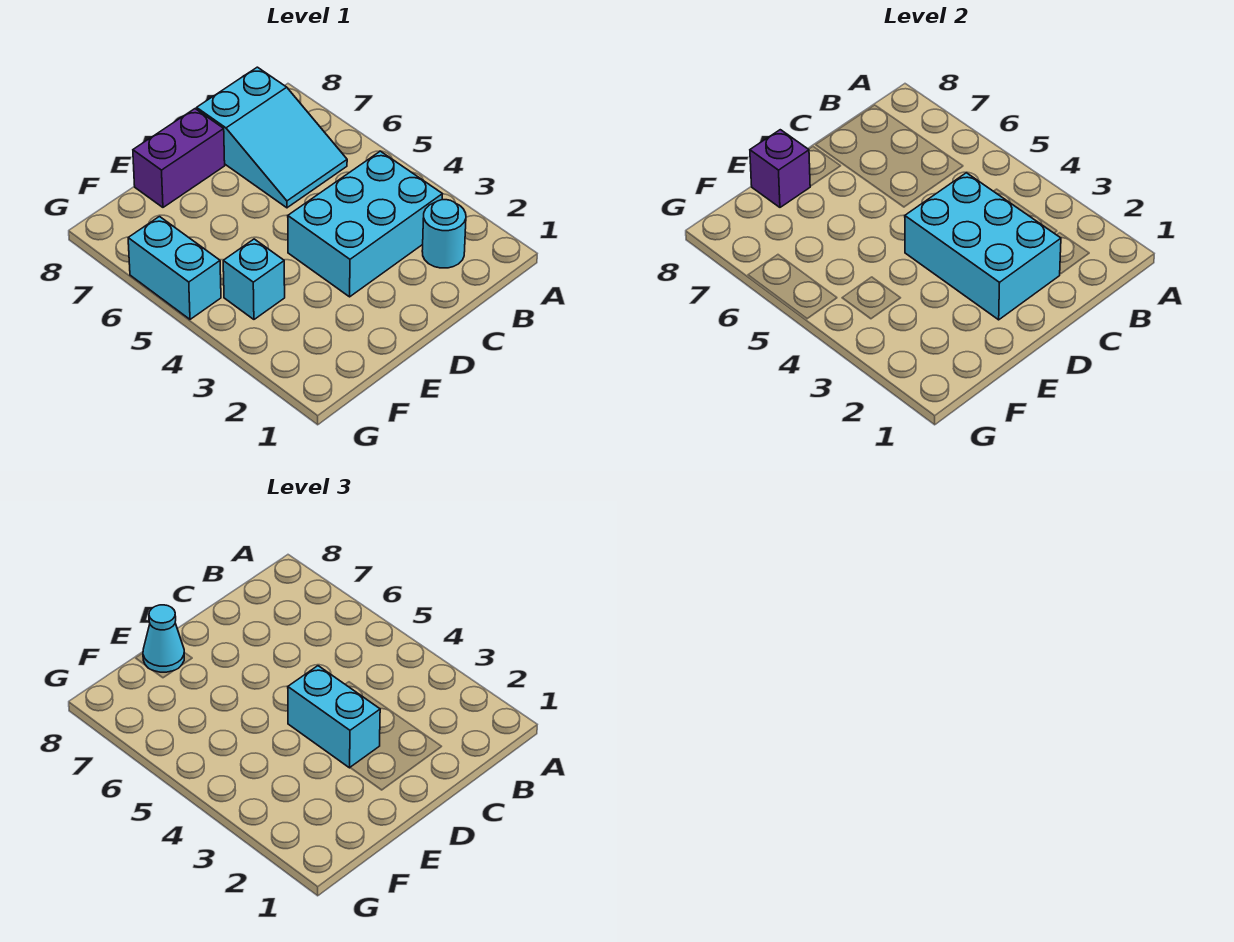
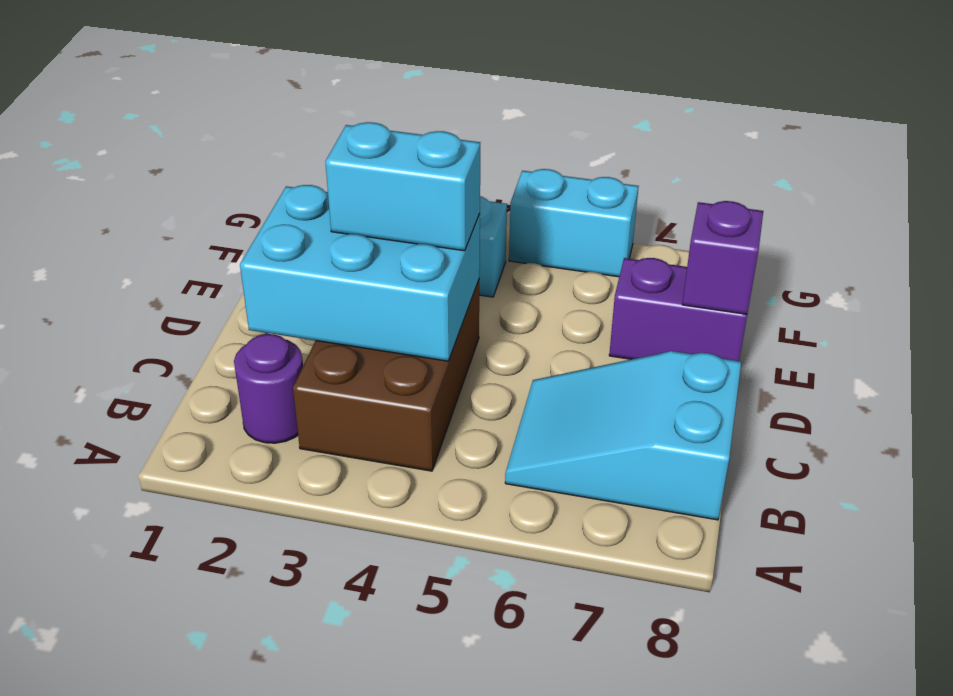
cyan 1x1 round brick [422,200,466,268] -> purple 1x1 round brick [234,334,303,443]
cyan 2x3 brick [288,151,442,297] -> brown 2x3 brick [293,280,479,471]
purple 1x2 brick [133,109,225,207] -> purple 1x2 brick turned to [609,258,747,361]
cyan 1x1 cone [143,605,184,672] -> none

